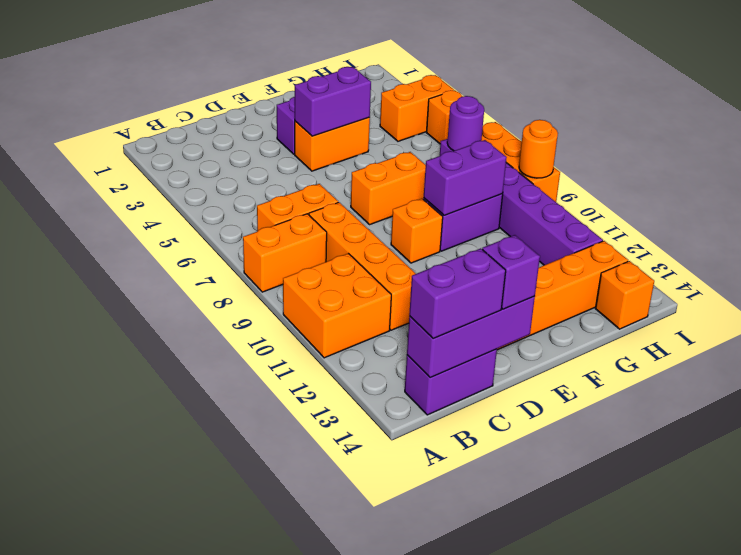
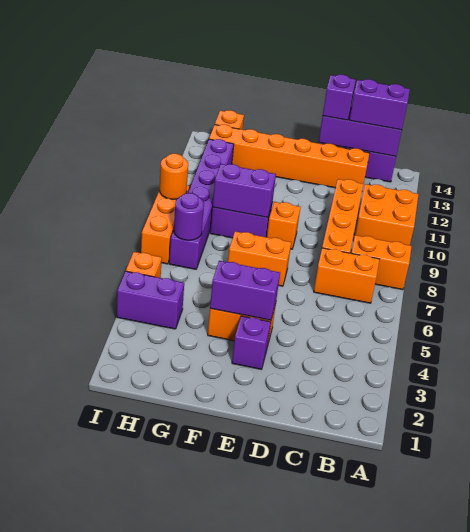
orange 1x2 brick [380,75,454,141] -> purple 1x2 brick [117,271,184,329]

